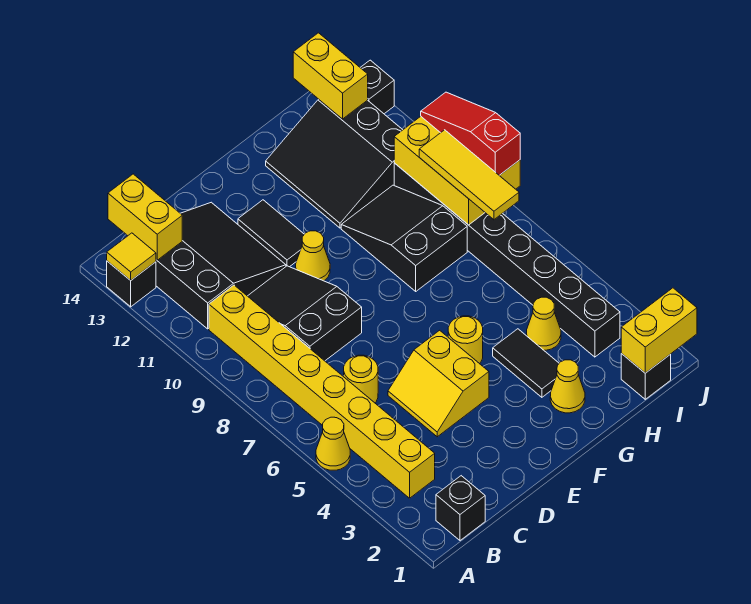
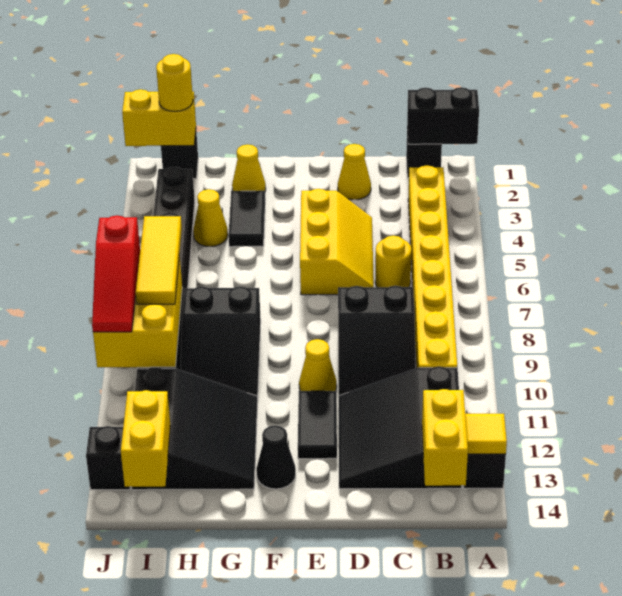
none -> black 1x2 brick [407,87,479,144]
yellow 1x1 cone [316,417,350,470] -> yellow 1x1 cone moved to [338,144,371,200]
yellow 2x2 slope [388,330,489,437] -> yellow 2x3 slope [300,189,374,295]
yellow 1x1 round brick [448,316,483,364] -> yellow 1x1 round brick moved to [156,54,193,111]
none -> black 1x1 cone [256,425,296,489]

